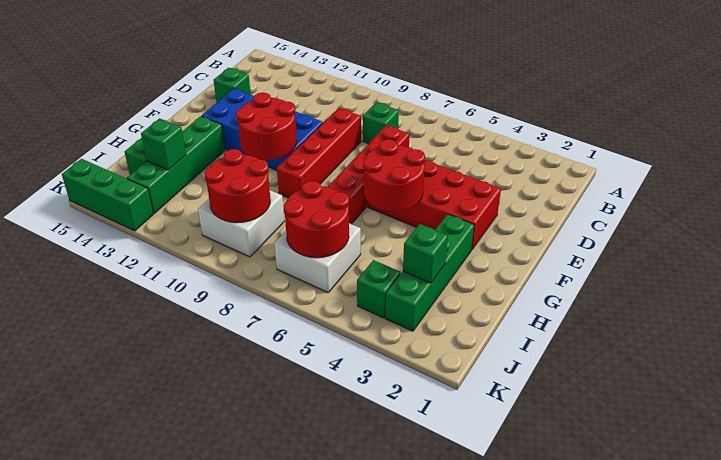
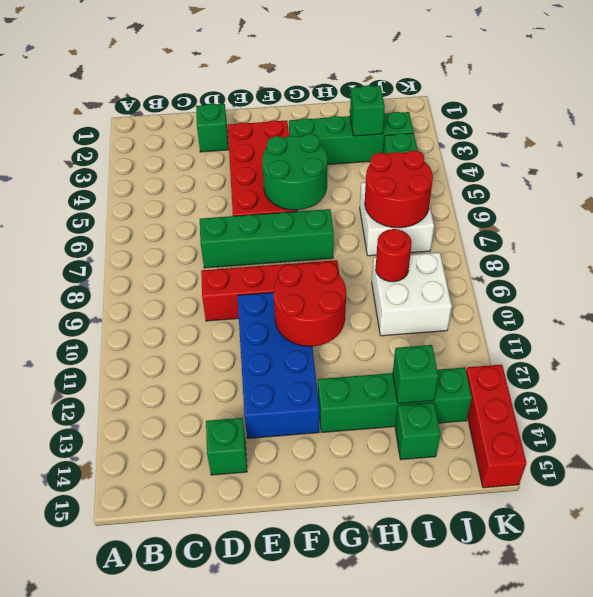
green 1x1 brick [363,102,399,144] -> green 1x1 brick moved to [196,104,229,152]
red 1x4 brick [328,125,410,224] -> green 1x4 brick [200,209,334,268]
red 2x2 round brick [363,139,425,212] -> green 2x2 round brick [262,134,327,210]
red 2x2 round brick [204,149,270,223] -> red 1x1 round brick [376,229,412,282]
green 1x3 brick [62,159,153,231] -> red 1x3 brick [466,365,526,488]

